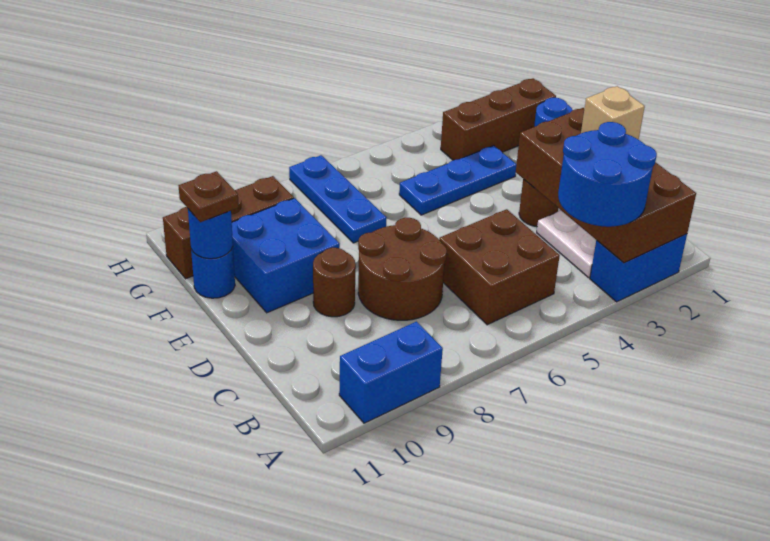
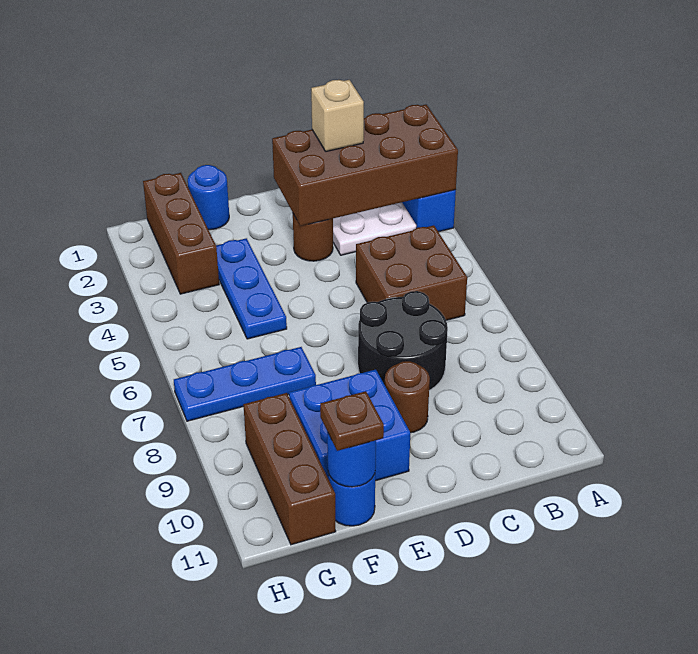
blue 2x2 round brick [558,122,657,227] -> none
blue 1x2 brick [339,322,443,423] -> none
brown 2x2 round brick [358,218,447,320] -> black 2x2 round brick [358,291,448,390]

